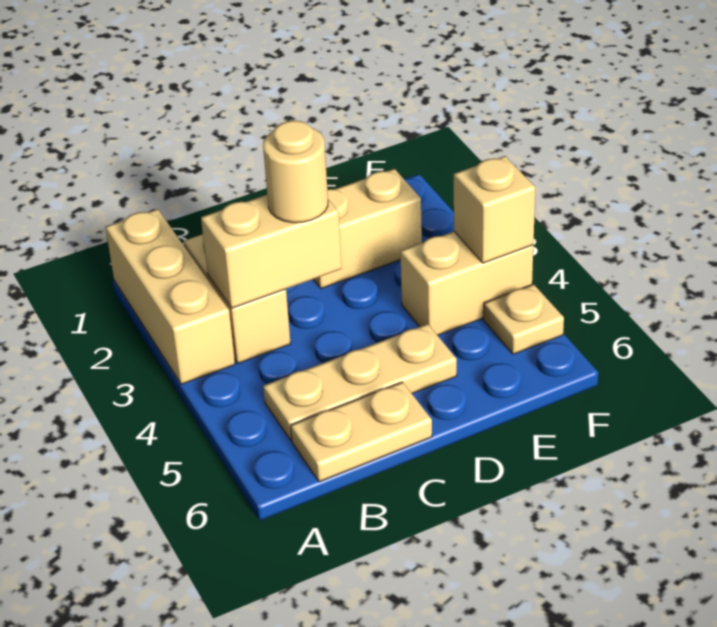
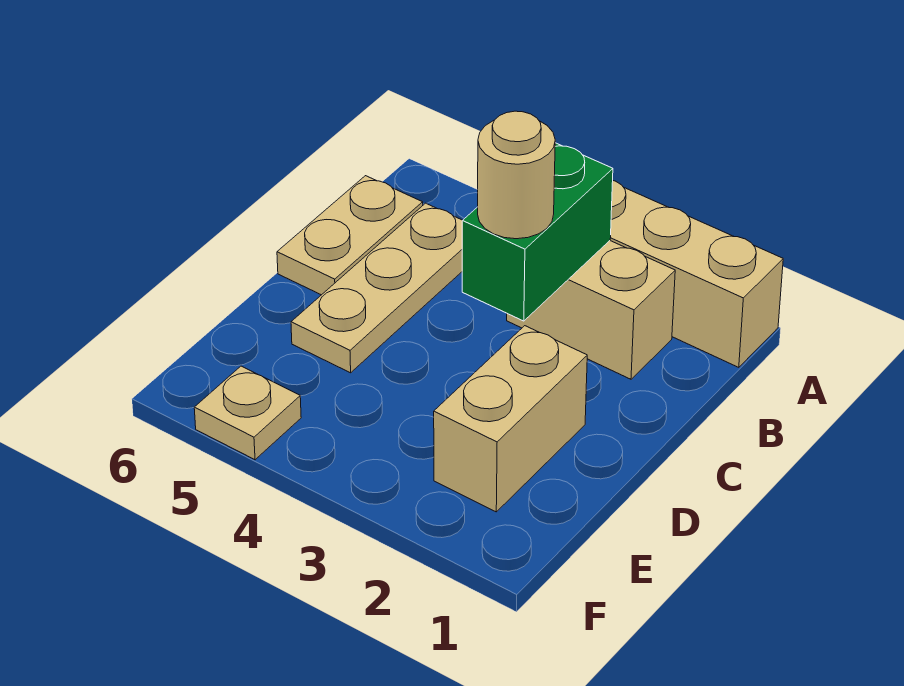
tan 1x2 brick [201,195,342,308] -> green 1x2 brick [462,143,613,321]
tan 1x2 brick [400,232,533,335] -> none
tan 1x1 brick [454,156,535,263] -> none

